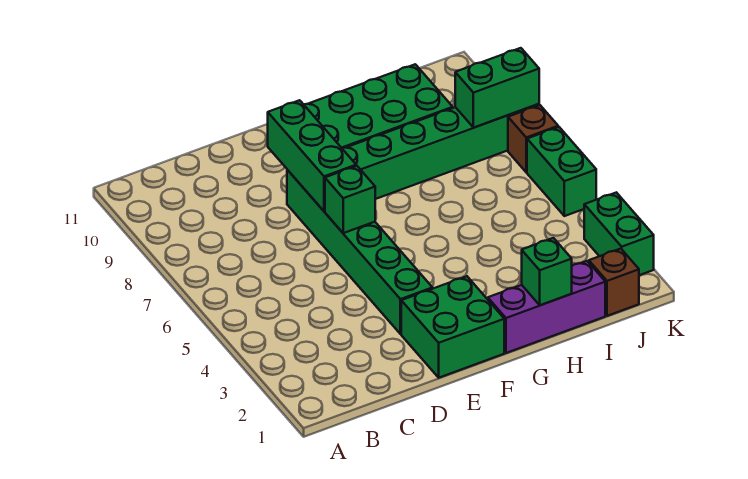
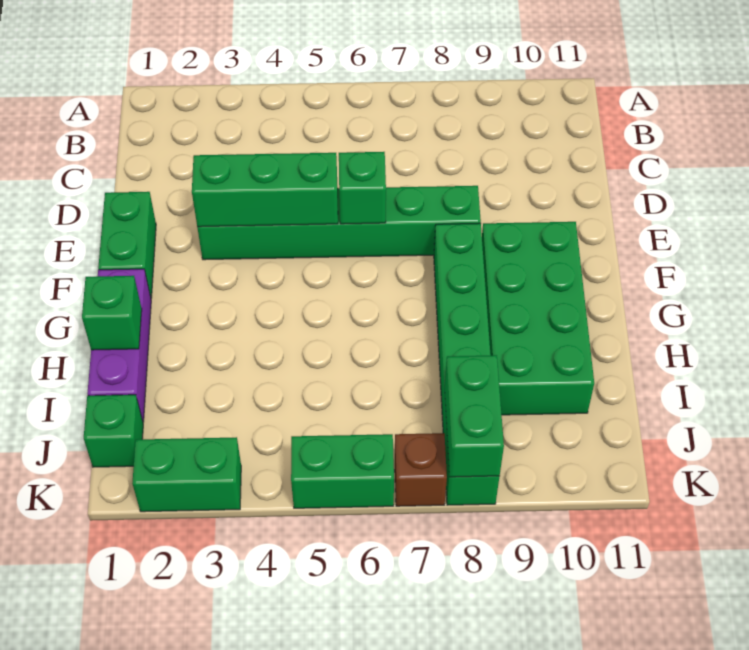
green 2x2 brick [401,276,504,378] -> green 1x2 brick [98,192,156,298]
green 1x3 brick [268,100,356,211] -> green 1x3 brick moved to [192,153,338,227]
brown 1x1 brick [589,249,639,316] -> green 1x1 brick [84,395,143,467]

